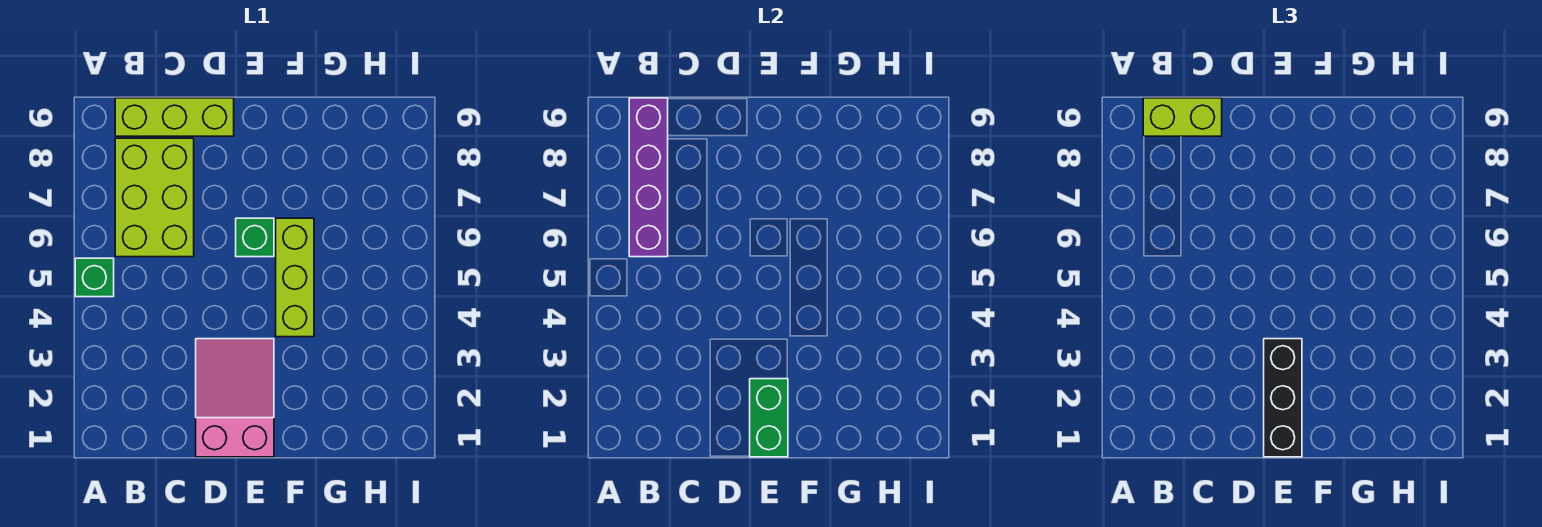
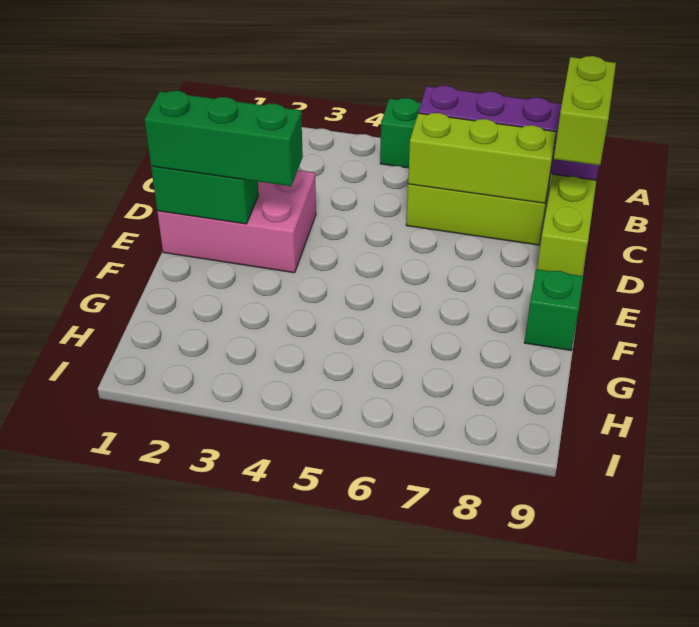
pink 2x3 slope [196,339,274,457] -> pink 2x3 brick [157,170,316,273]
black 1x3 brick [1264,339,1302,457] -> green 1x3 brick [145,91,303,186]
green 1x1 brick [236,218,274,257] -> green 1x1 brick moved to [525,269,583,350]
lime 1x3 brick [276,218,314,337] -> lime 1x3 brick moved to [408,113,556,203]

